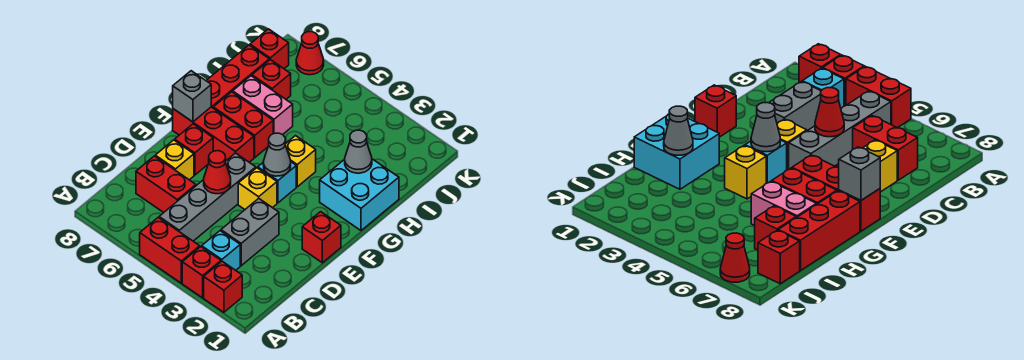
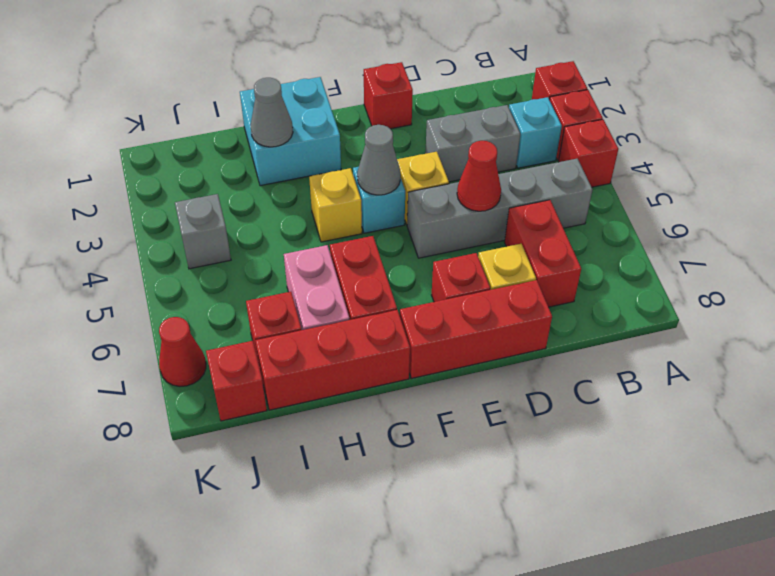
red 1x2 brick [140,217,200,283] -> red 1x1 brick [558,119,618,187]
red 1x3 brick [173,107,254,162] -> red 1x3 brick turned to [400,280,552,378]
grey 1x1 brick [173,71,211,122] -> grey 1x1 brick moved to [175,194,231,269]

